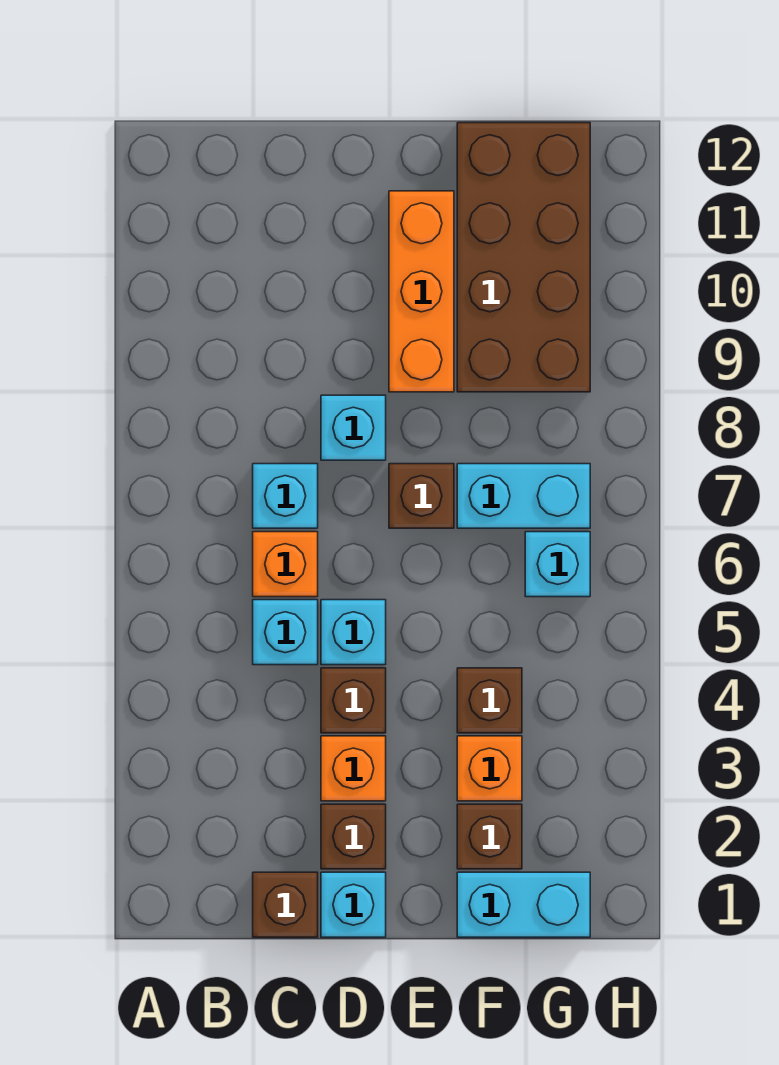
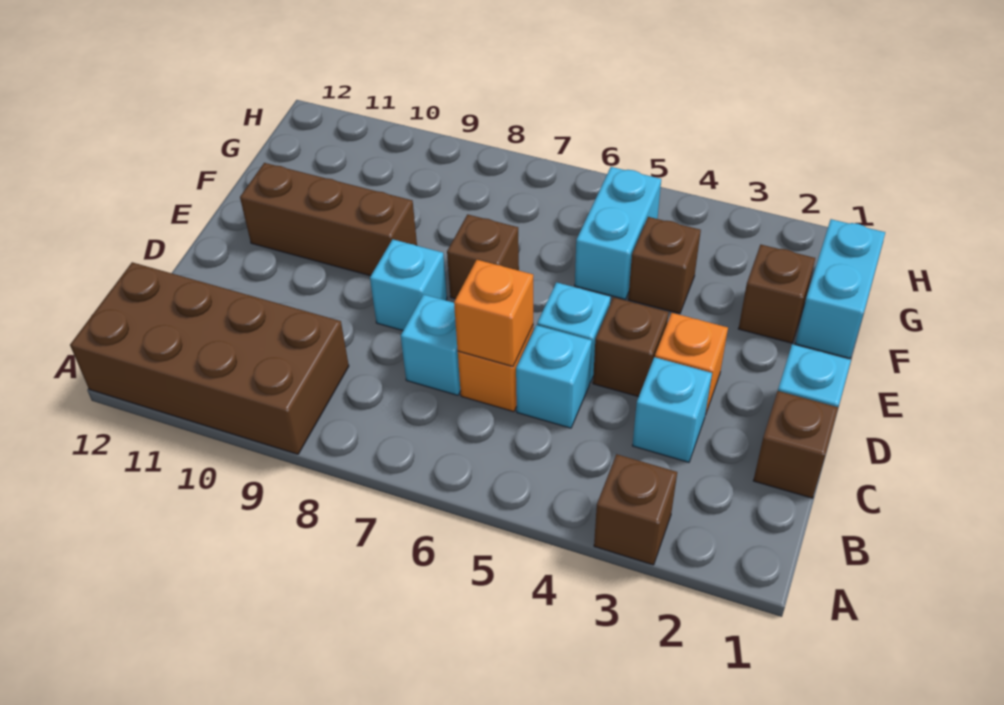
brown 1x1 brick [321,804,386,869] -> brown 1x1 brick moved to [594,454,677,565]
orange 1x3 brick [389,191,454,392] -> brown 1x3 brick [240,163,417,276]
orange 1x1 brick [457,736,522,801] -> orange 1x1 brick moved to [454,260,533,366]
cyan 1x2 brick [457,464,590,528] -> cyan 1x2 brick moved to [575,167,661,299]
brown 2x4 brick [457,123,590,392] -> brown 2x4 brick moved to [70,262,349,454]
cyan 1x1 brick [525,532,590,597] -> cyan 1x1 brick moved to [632,357,712,462]

